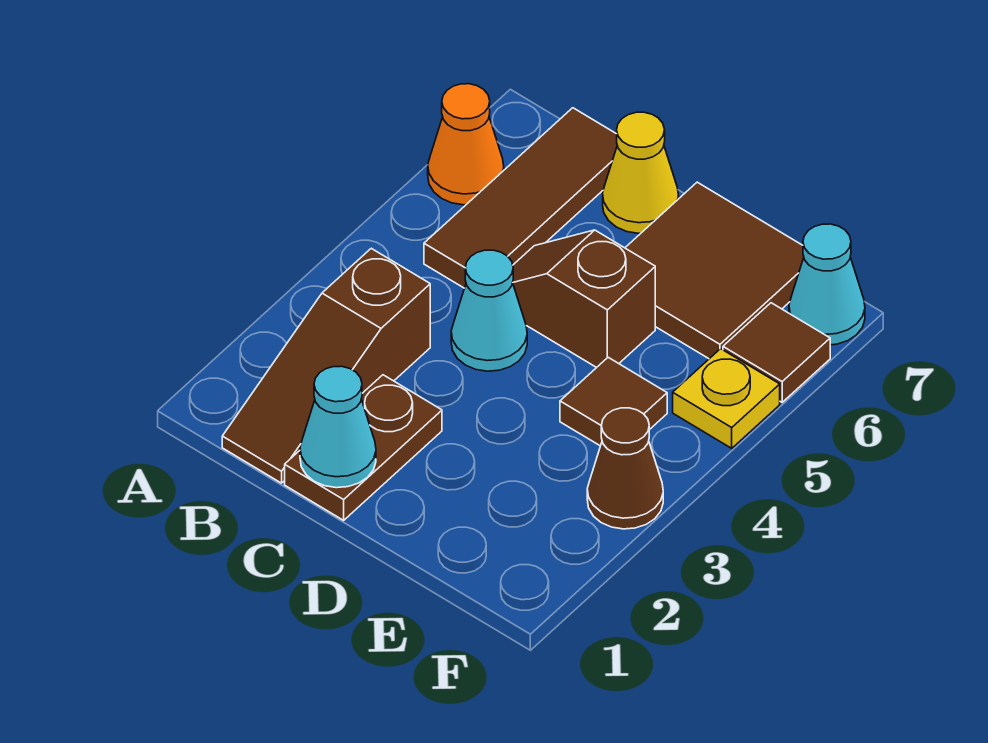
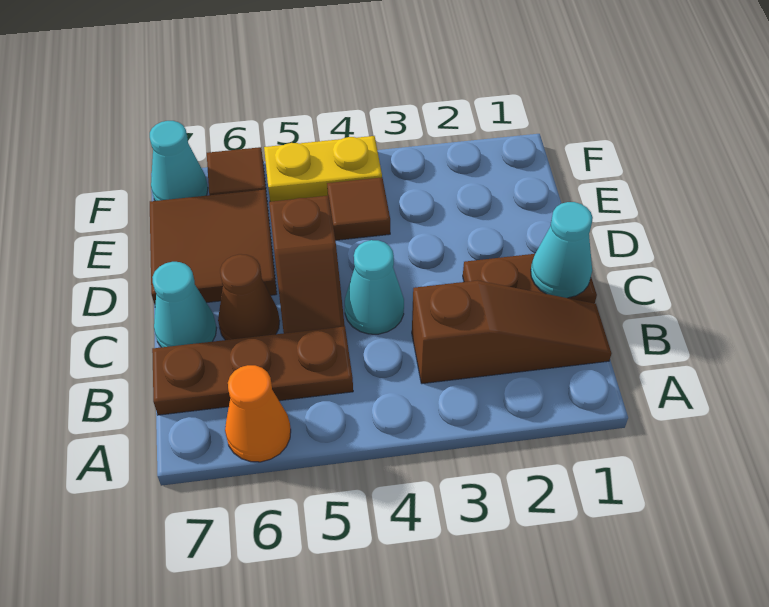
brown 1x3 tile [424,108,617,288] -> brown 1x3 plate [152,326,353,415]
yellow 1x1 cone [603,112,679,233] -> cyan 1x1 cone [152,262,216,347]
brown 1x1 cone [587,408,663,529] -> brown 1x1 cone moved to [218,254,280,340]
yellow 1x1 plate [673,349,780,448] -> yellow 1x2 plate [264,136,382,202]

